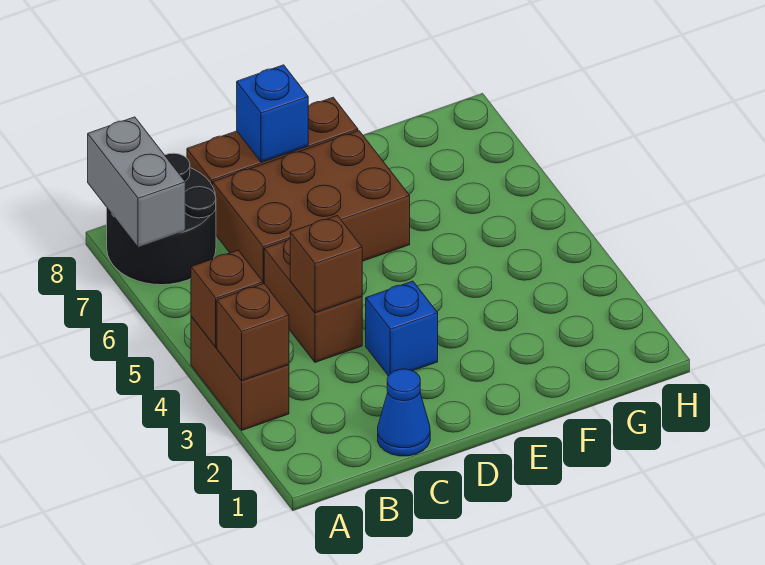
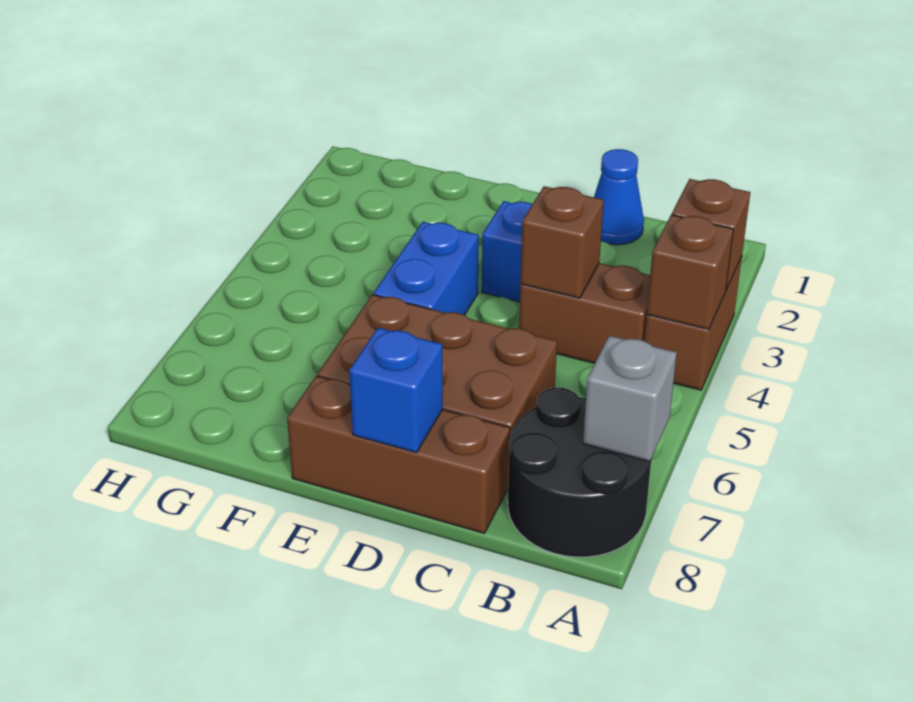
grey 1x2 brick [88,117,185,248] -> grey 1x1 brick [583,336,677,461]
brown 1x2 brick [264,239,362,362] -> brown 1x2 brick turned to [519,263,650,363]
none -> blue 1x2 brick [374,222,479,315]

